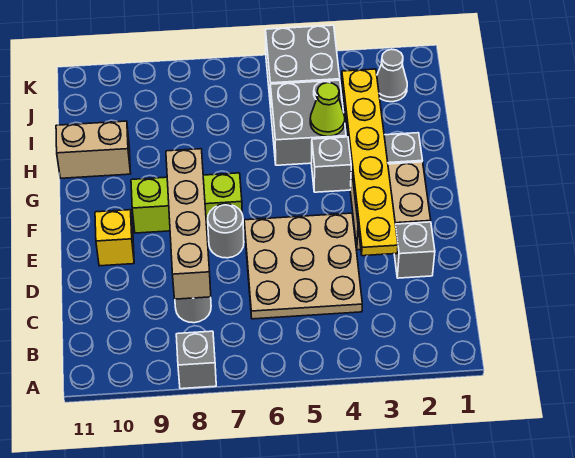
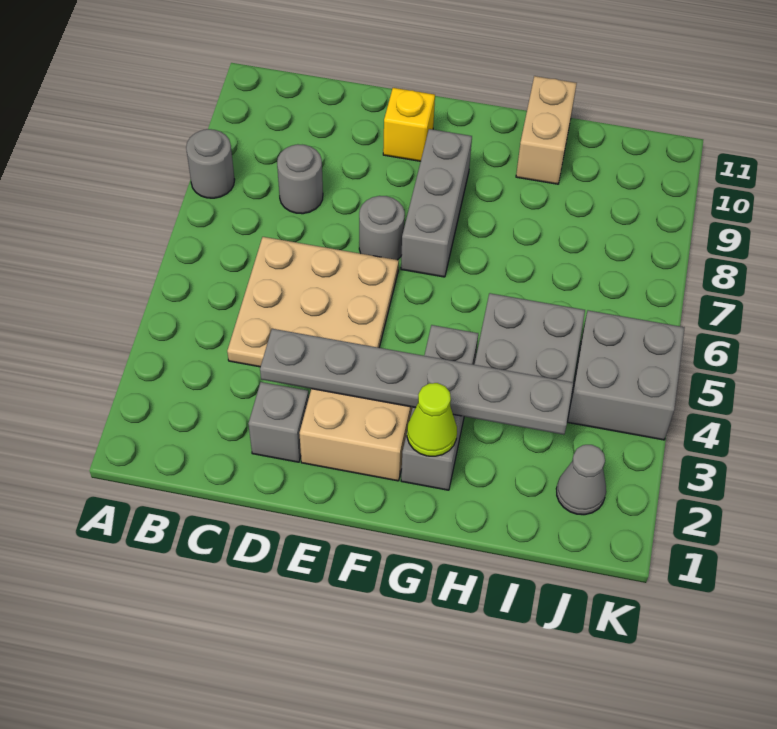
grey 1x1 brick [176,331,216,389] -> grey 1x1 round brick [186,129,235,198]
tan 1x4 brick [166,149,211,299] -> none
yellow 1x6 plate [342,69,398,256] -> grey 1x6 plate [260,329,573,435]
lime 1x3 brick [131,173,242,233] -> grey 1x3 brick [401,129,472,277]
lime 1x1 cone [310,83,345,136] -> lime 1x1 cone moved to [407,383,457,456]

